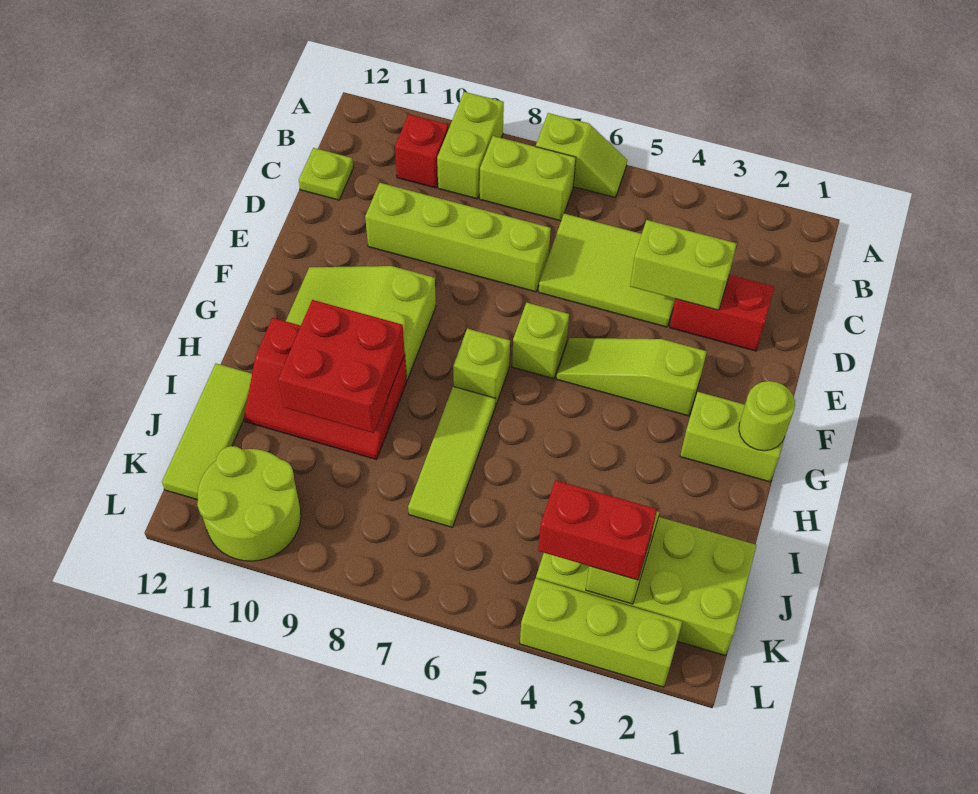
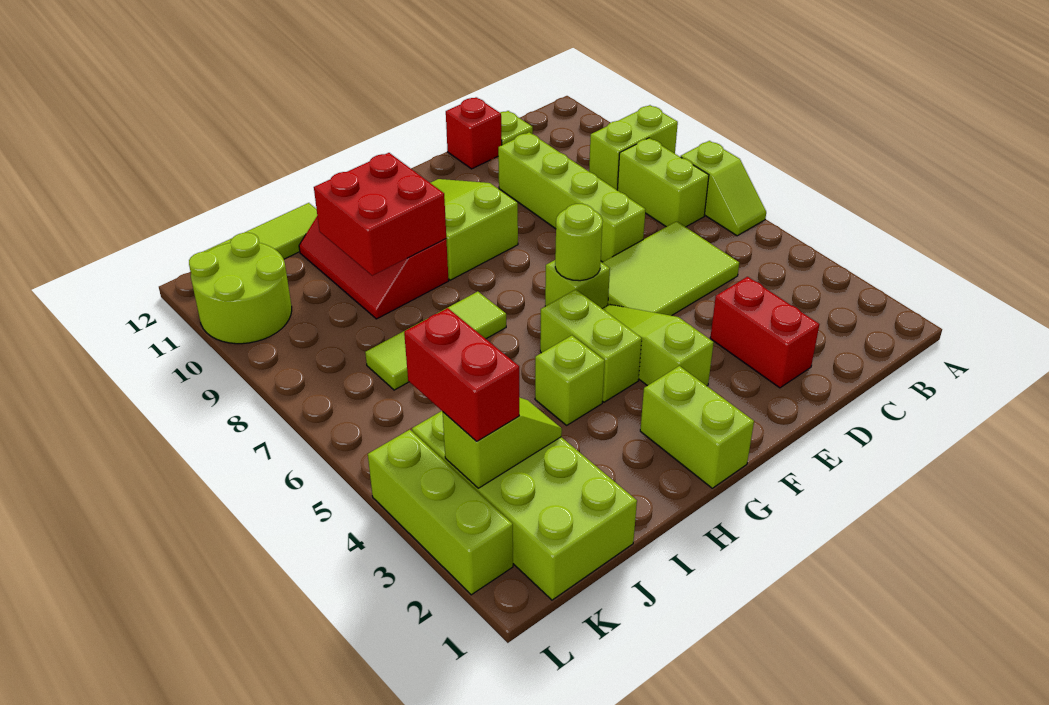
red 1x1 brick [395,114,449,188] -> red 1x1 brick moved to [446,97,502,169]
lime 2x3 tile [539,214,675,327] -> lime 2x3 tile turned to [602,221,739,316]
lime 1x2 brick [630,220,737,310] -> lime 1x2 brick moved to [540,290,642,402]
lime 1x1 round brick [739,381,795,451] -> lime 1x1 round brick moved to [555,204,603,281]
lime 1x1 brick [453,329,510,404] -> lime 1x1 brick moved to [535,336,605,425]

